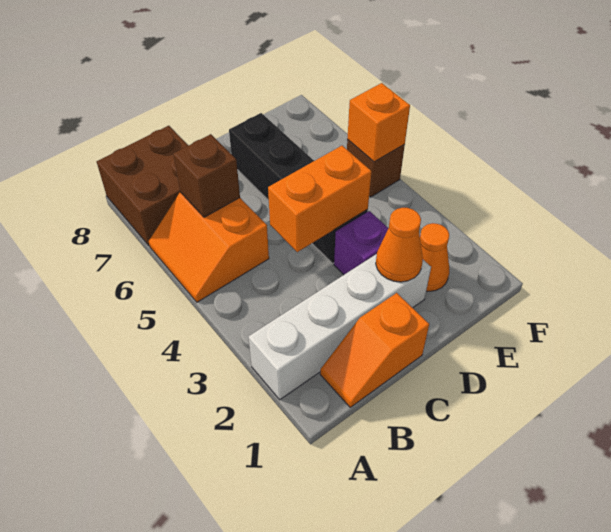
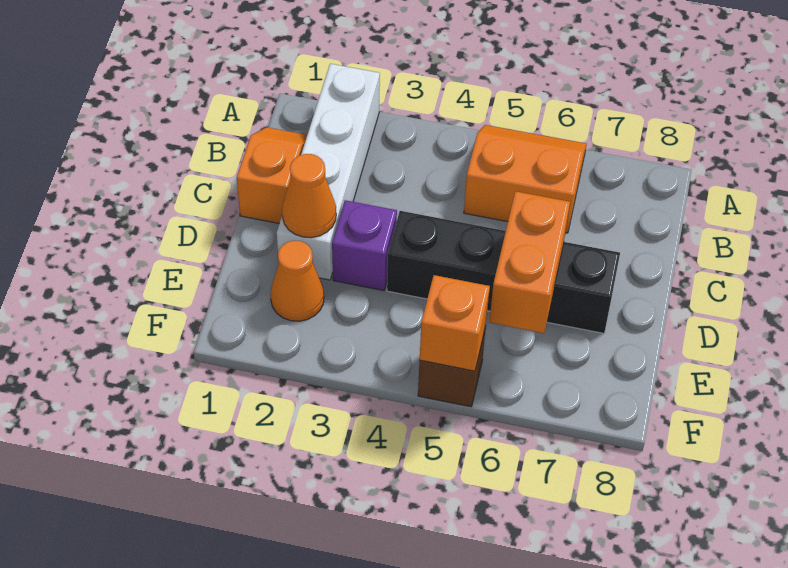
brown 2x2 brick [97,126,188,246] -> none
brown 1x1 brick [173,134,240,217] -> none
orange 1x2 brick [268,146,372,252] -> orange 1x2 brick moved to [489,191,570,333]

